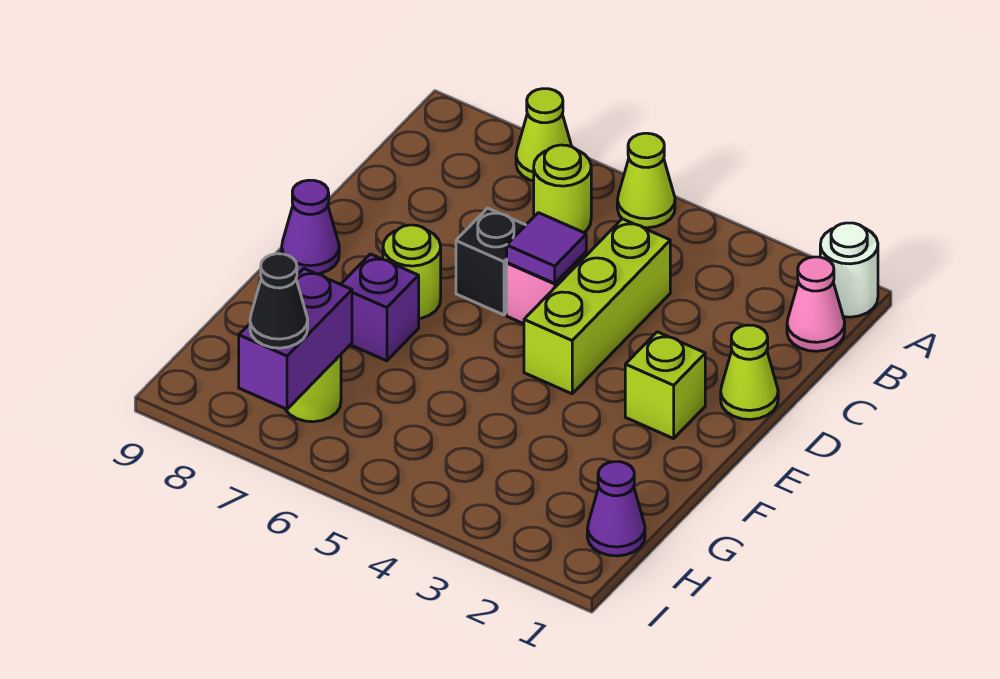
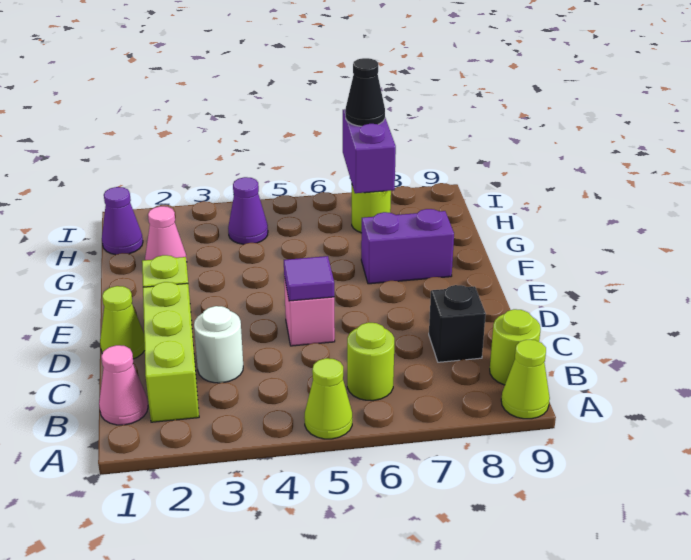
white 1x1 round brick [820,223,878,317] -> white 1x1 round brick moved to [194,306,243,383]
lime 1x1 cone [516,89,572,181] -> lime 1x1 cone moved to [501,340,550,419]
lime 1x3 brick [524,219,670,394] -> lime 1x3 brick moved to [143,282,199,422]
black 1x1 brick [456,208,526,315] -> black 1x1 brick moved to [429,285,486,362]
lime 1x1 round brick [383,225,441,319] -> lime 1x1 round brick moved to [490,309,541,385]
purple 1x1 cone [282,180,339,274] -> purple 1x1 cone moved to [228,177,268,244]
purple 1x1 brick [341,254,419,361] -> purple 1x2 brick [361,209,454,284]
none -> pink 1x1 cone [145,206,187,262]

